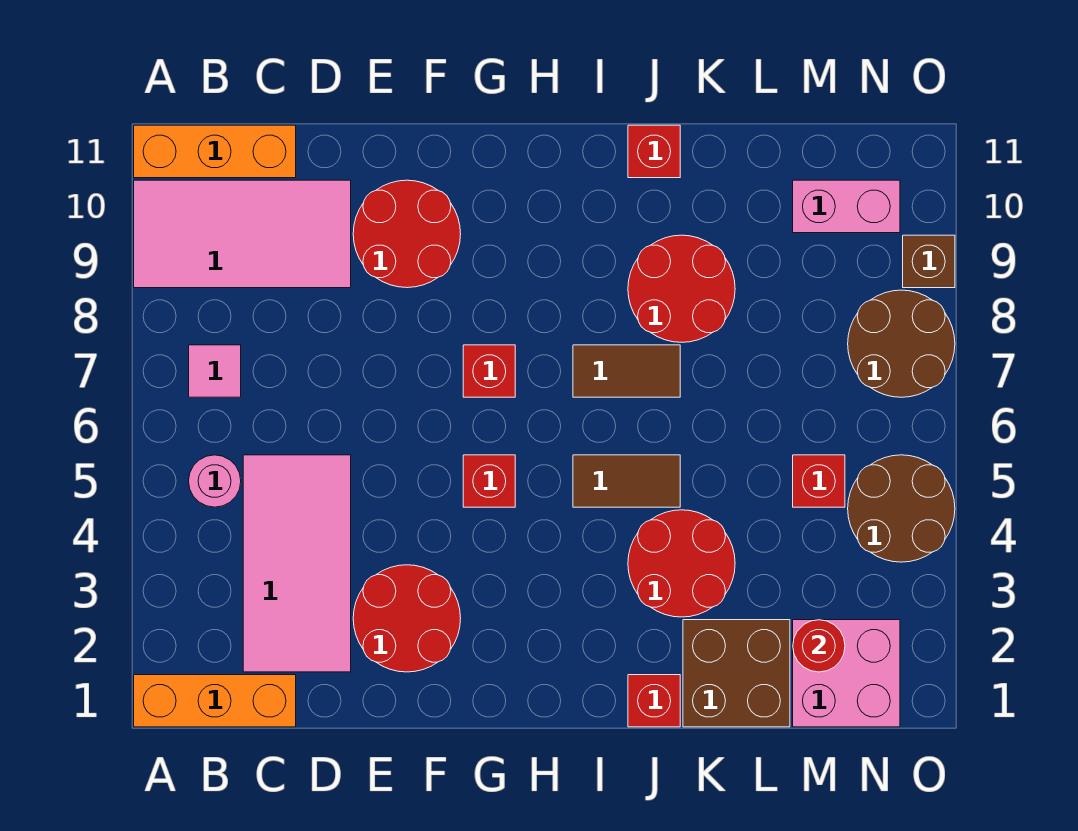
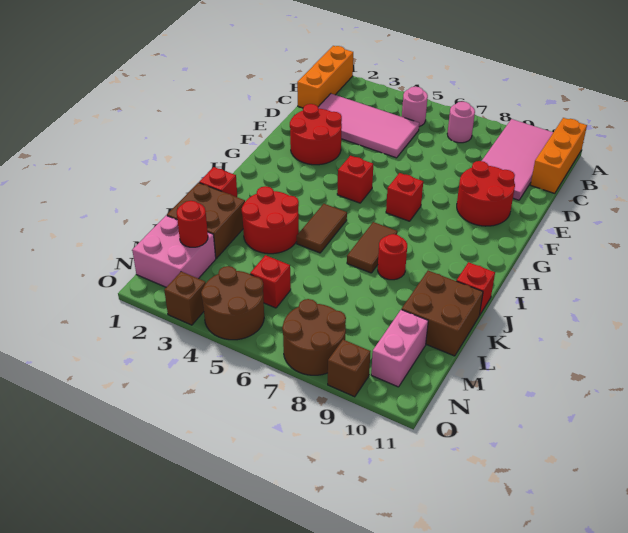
pink 1x1 tile [189,345,241,397] -> pink 1x1 round brick [447,102,475,143]
red 2x2 round brick [628,235,735,342] -> red 1x1 round brick [378,234,407,280]
none -> brown 2x2 brick [402,271,483,356]
none -> brown 1x1 brick [164,272,206,325]

